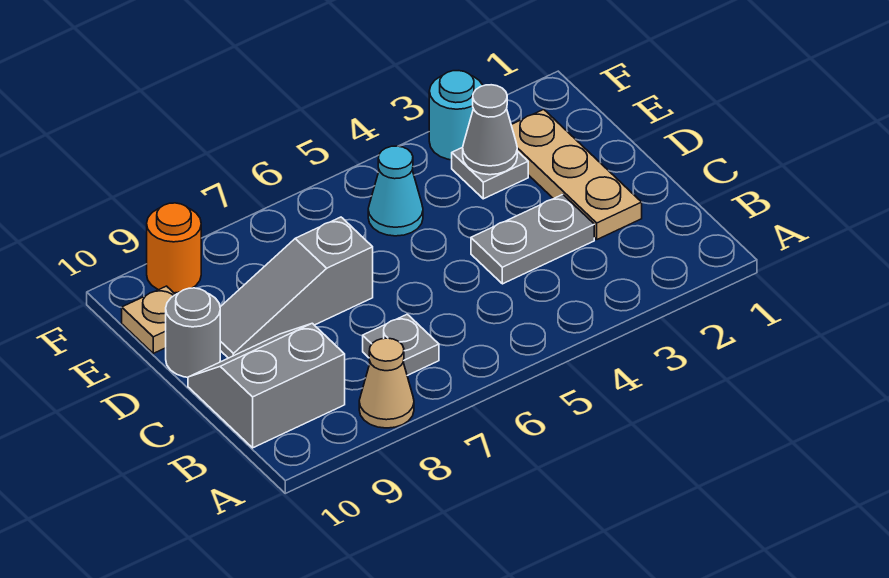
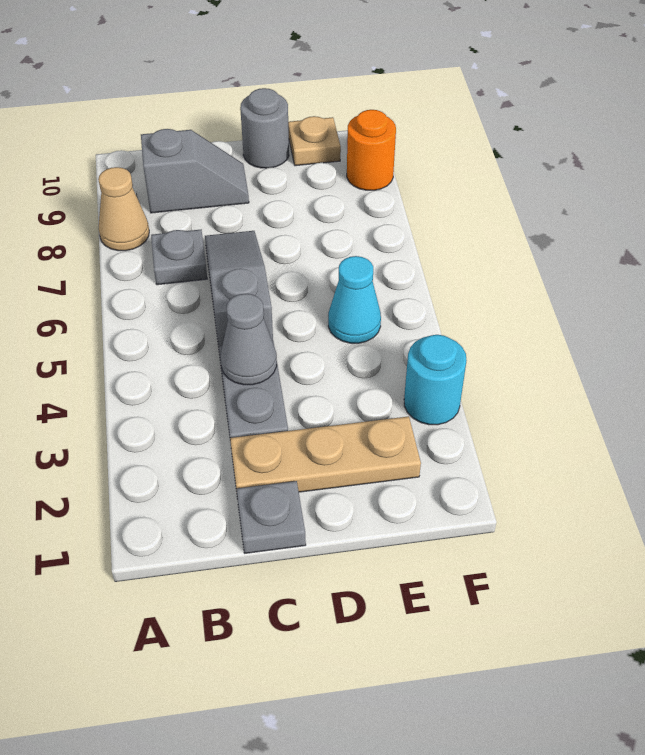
grey 2x2 slope [188,323,345,448] -> grey 1x2 slope [141,129,249,213]
grey 1x3 slope [220,217,373,358] -> grey 1x3 slope moved to [205,231,273,347]
grey 1x1 plate [452,147,528,199] -> grey 1x1 plate moved to [236,481,306,553]
grey 1x1 cone [463,85,517,175] -> grey 1x1 cone moved to [220,294,277,385]

